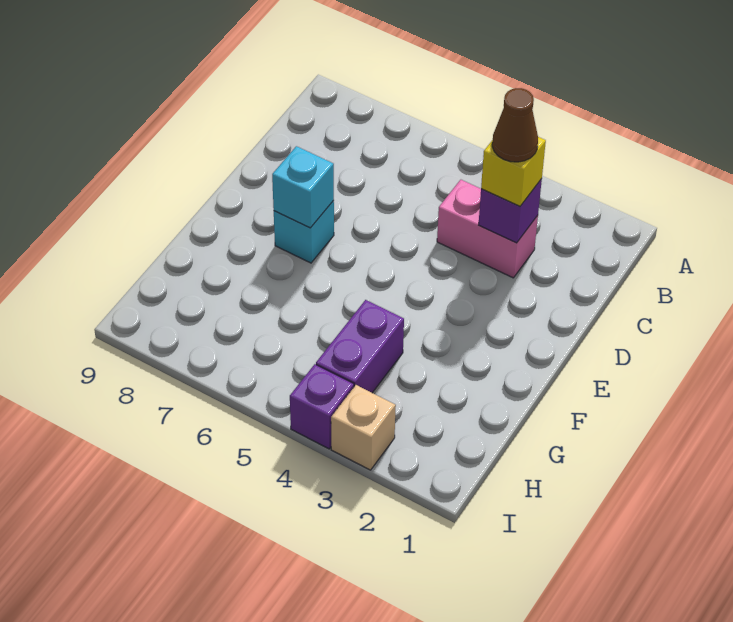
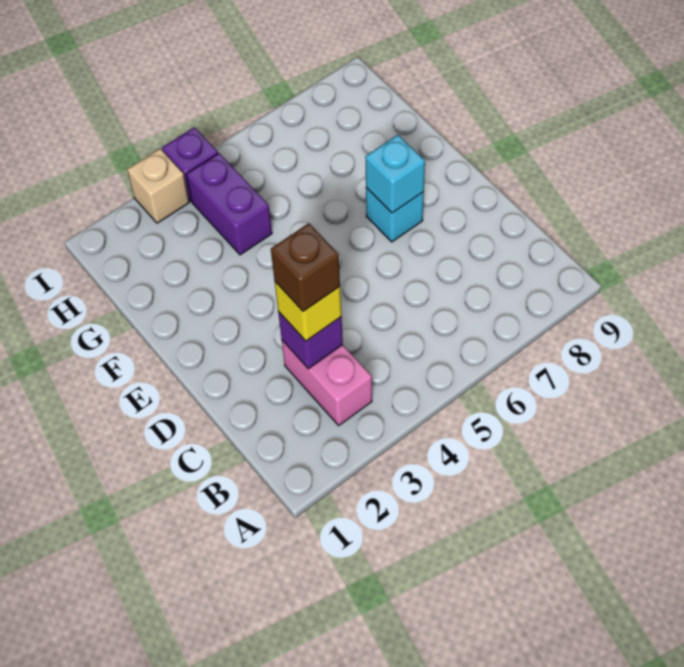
pink 1x2 brick [437,180,538,278] -> pink 1x2 brick turned to [282,340,372,425]
brown 1x1 cone [492,88,538,162] -> brown 1x1 brick [271,223,340,311]

